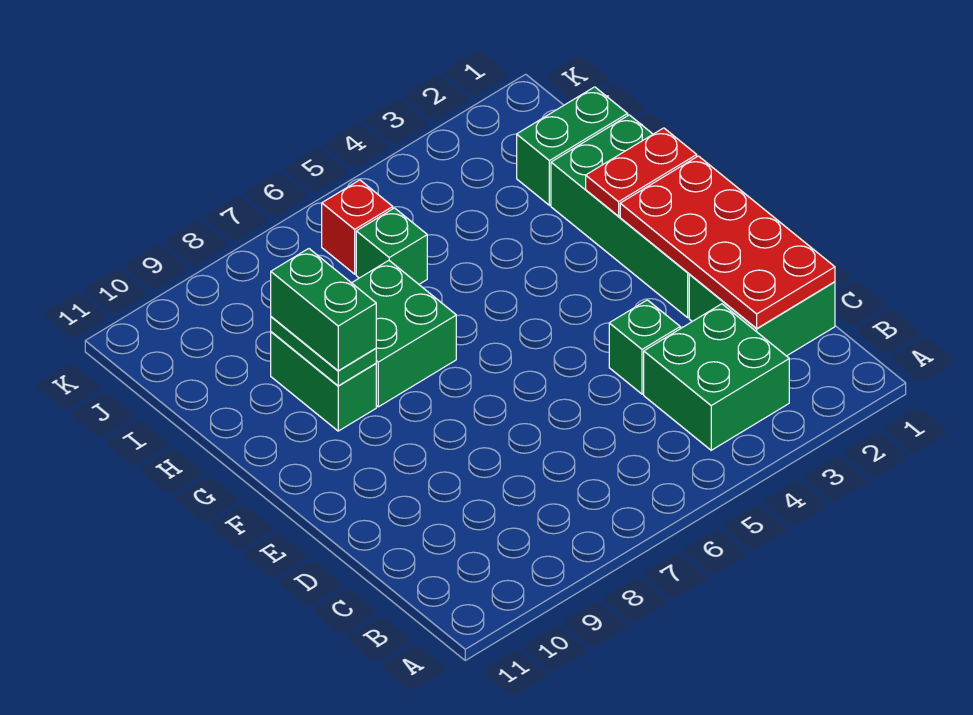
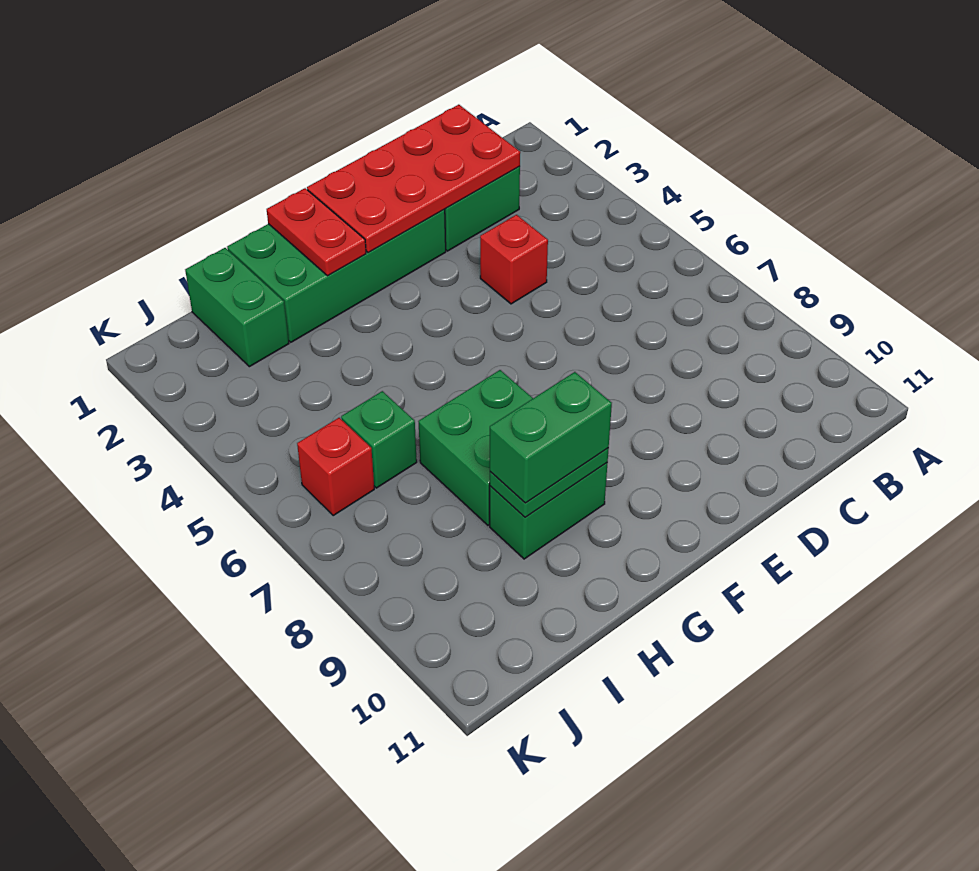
green 2x2 brick [644,304,789,450] -> none
green 1x1 brick [609,300,680,394] -> red 1x1 brick [480,215,548,304]

